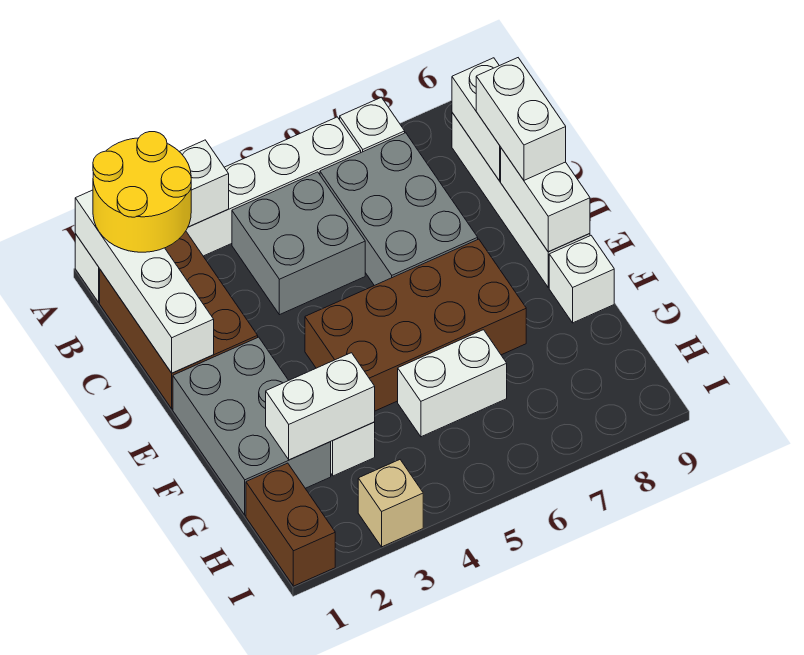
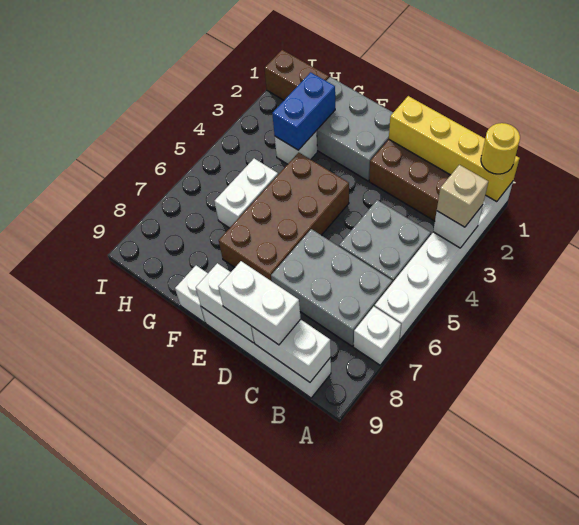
white 1x4 brick [75,190,214,373] -> yellow 1x4 brick [389,96,519,202]
yellow 2x2 round brick [93,132,191,252] -> yellow 1x1 round brick [481,123,520,174]
white 1x2 brick [266,353,375,460] -> blue 1x2 brick [272,72,335,150]
tan 1x1 brick [358,460,423,547] -> tan 1x1 brick moved to [437,165,488,227]

